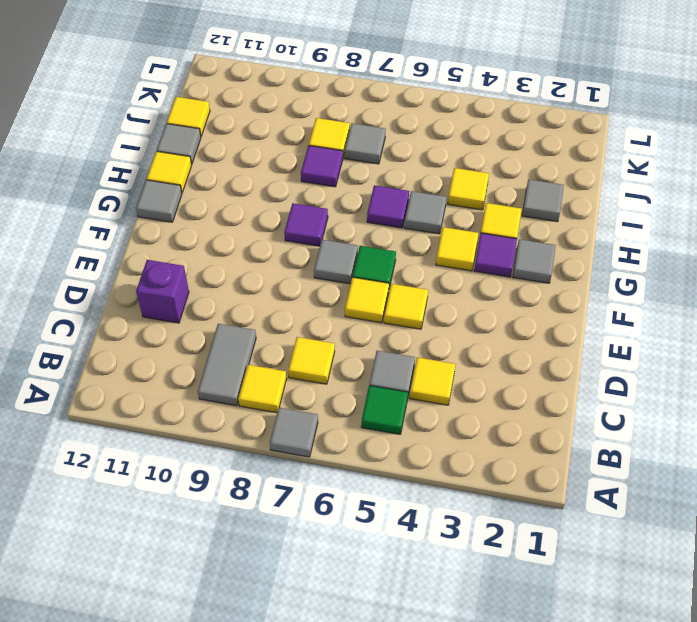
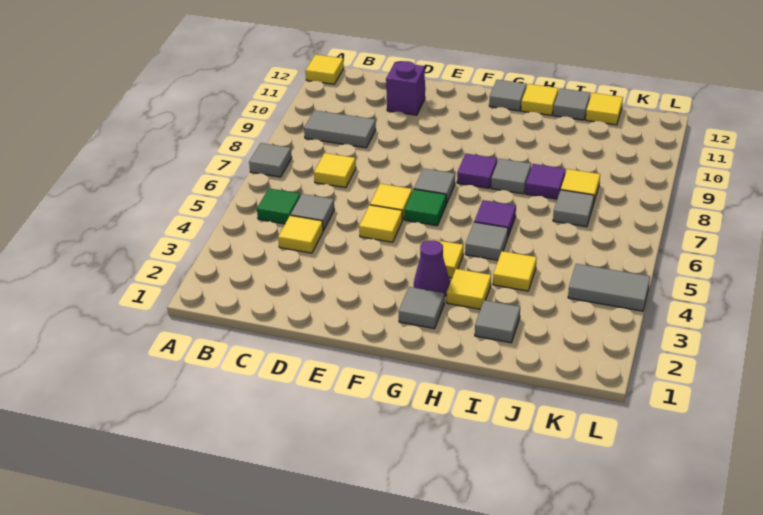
yellow 1x1 tile [238,365,286,413] -> yellow 1x1 tile moved to [305,54,344,84]
purple 1x1 tile [474,233,517,277] -> purple 1x1 cone [414,240,450,297]
none -> grey 1x1 tile [491,159,531,194]
none -> grey 1x2 tile [568,264,650,311]

